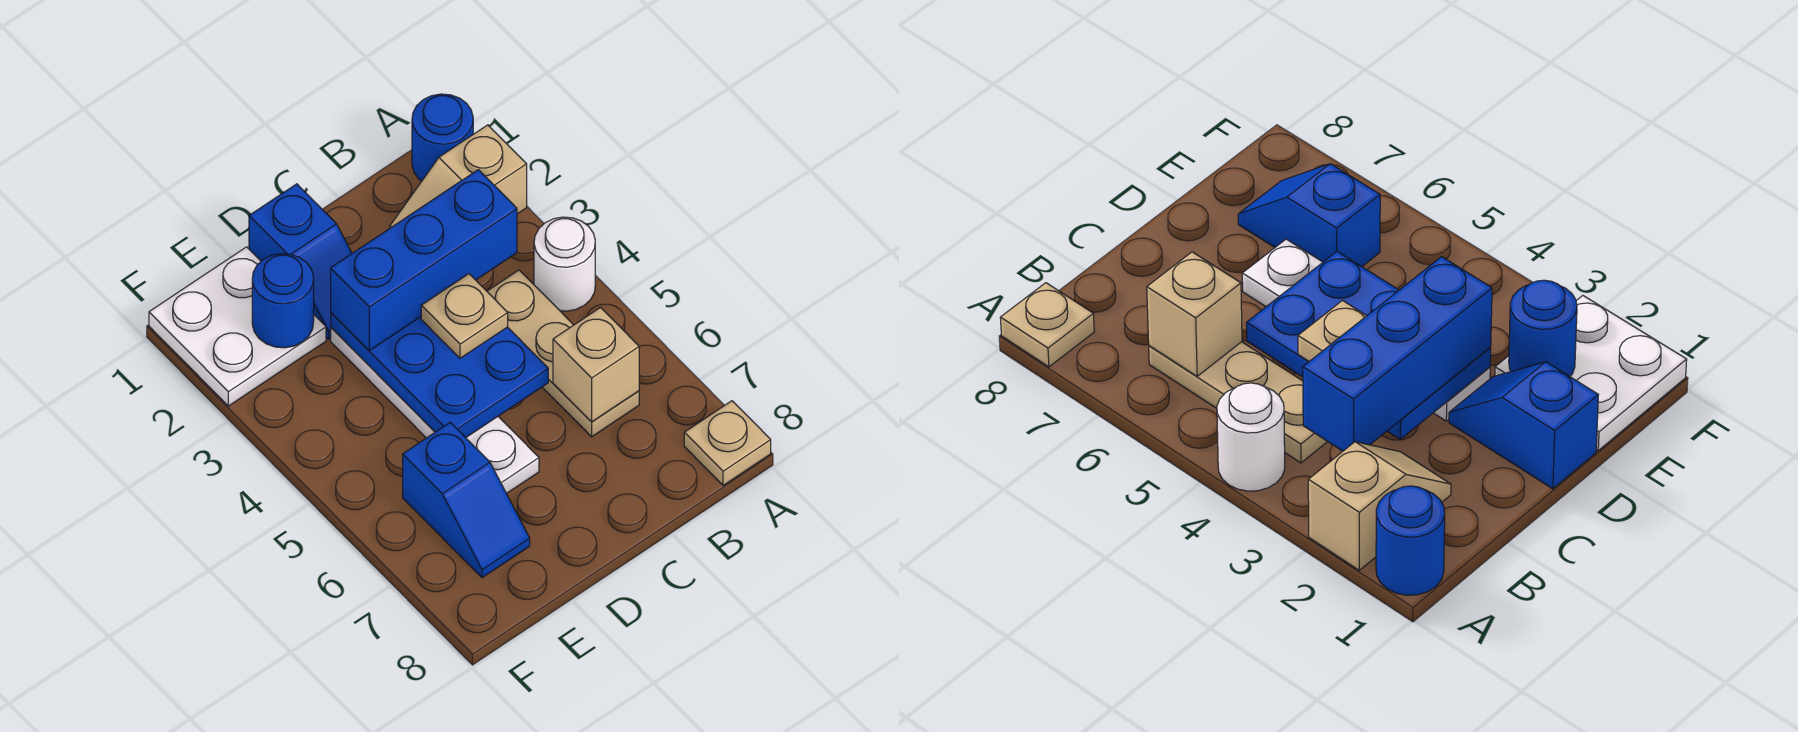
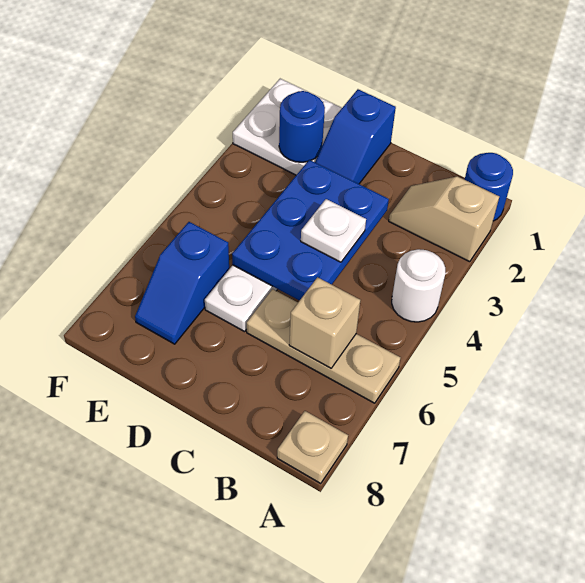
blue 1x3 brick [331,170,517,351] -> none
tan 1x3 plate [487,270,639,437] -> tan 1x3 plate turned to [247,289,400,403]
tan 1x1 plate [421,274,508,358] -> white 1x1 plate [301,199,366,262]

